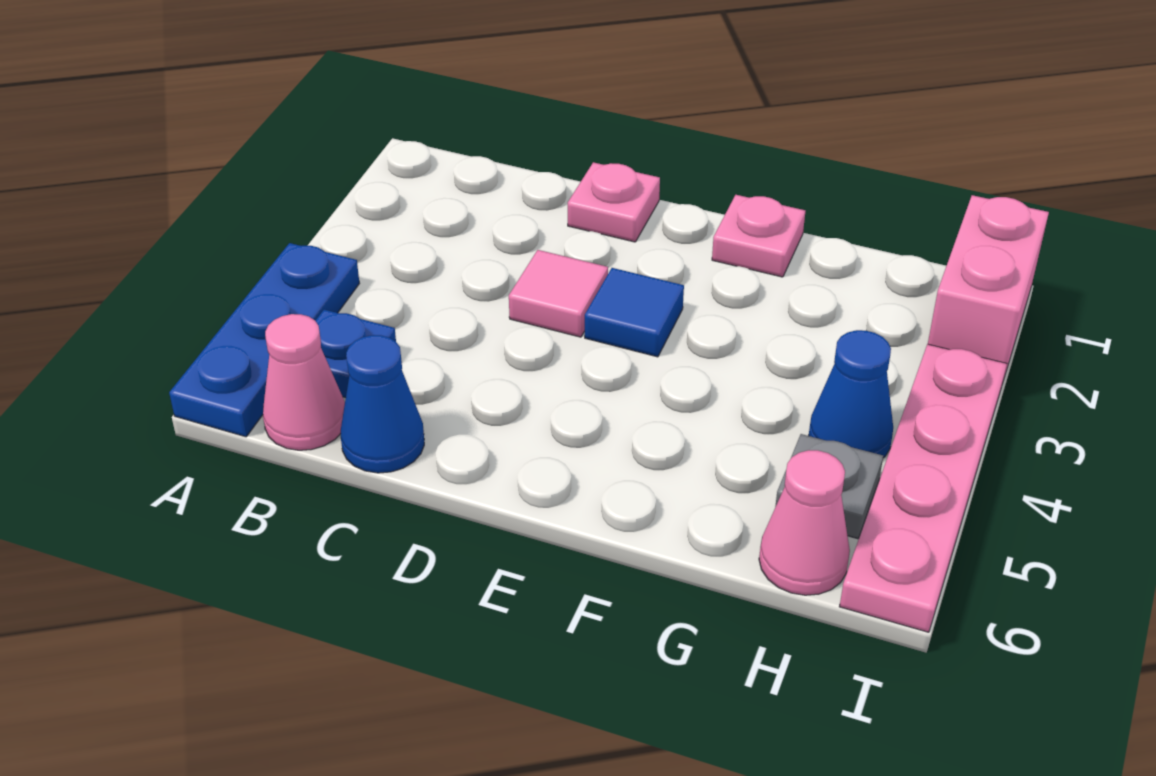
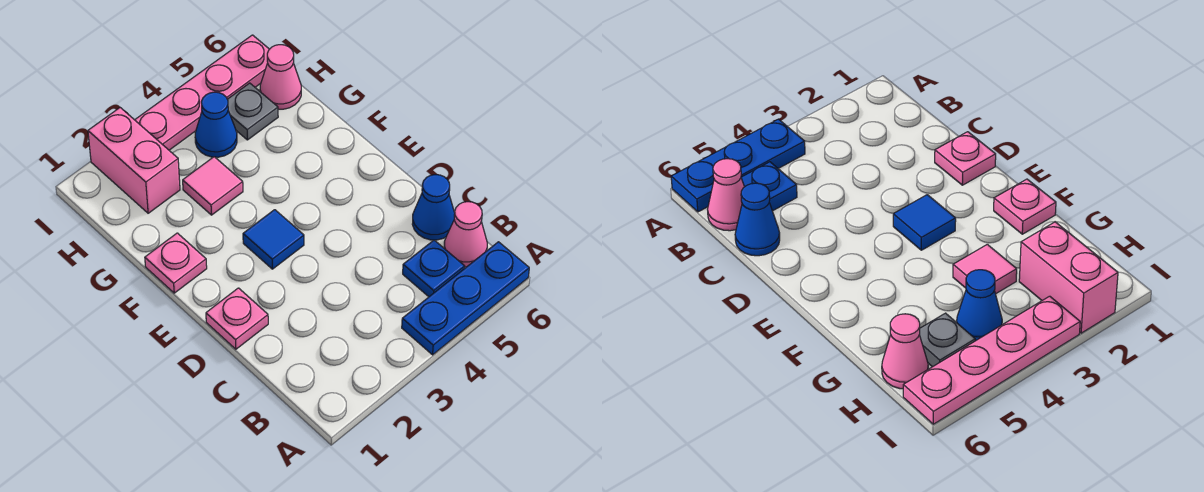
pink 1x1 tile [509,250,608,337] -> pink 1x1 tile moved to [183,157,243,215]
pink 1x2 brick [928,195,1049,380] -> pink 1x2 brick turned to [88,108,180,213]

